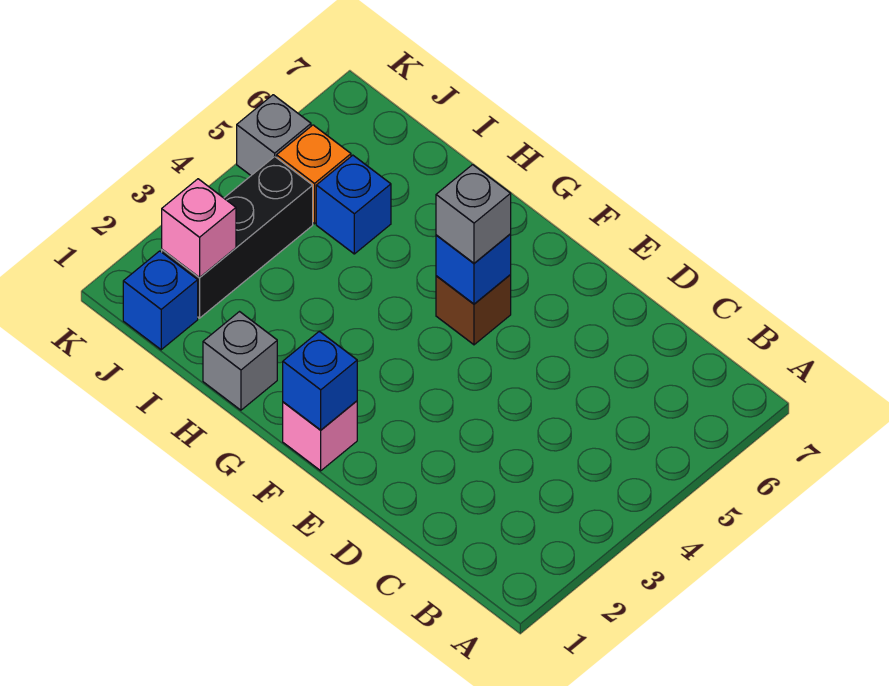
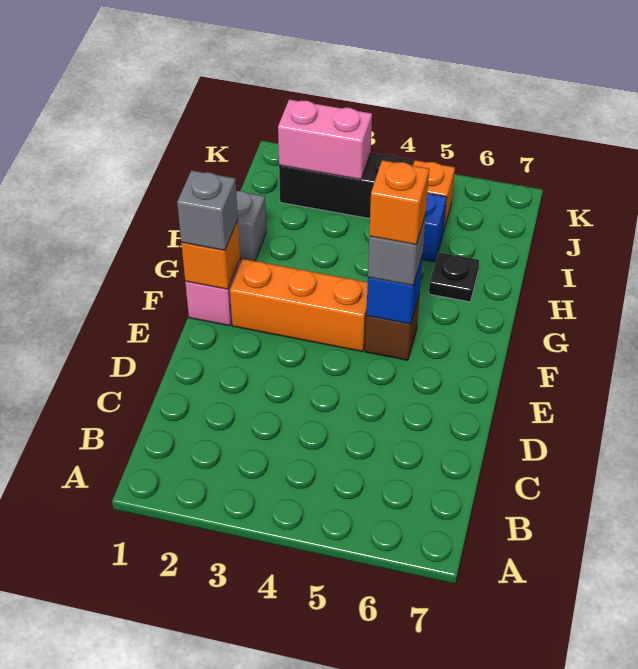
blue 1x1 brick [283,331,357,430] -> orange 1x1 brick [181,220,240,289]
none -> orange 1x3 brick [230,259,368,352]
none -> orange 1x1 brick [369,160,429,245]
none -> black 1x1 plate [429,252,479,302]
blue 1x1 brick [123,251,198,350] -> none
pink 1x1 brick [162,179,236,277] -> pink 1x2 brick [278,99,372,180]
grey 1x1 brick [237,95,311,175] -> grey 1x1 brick moved to [177,170,238,250]

